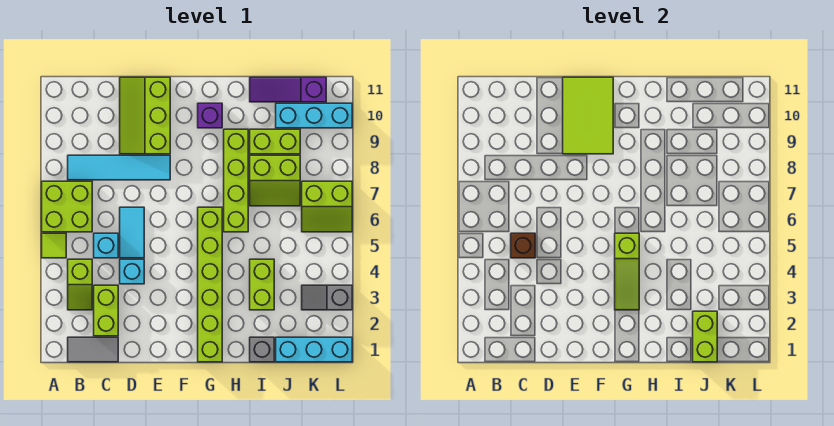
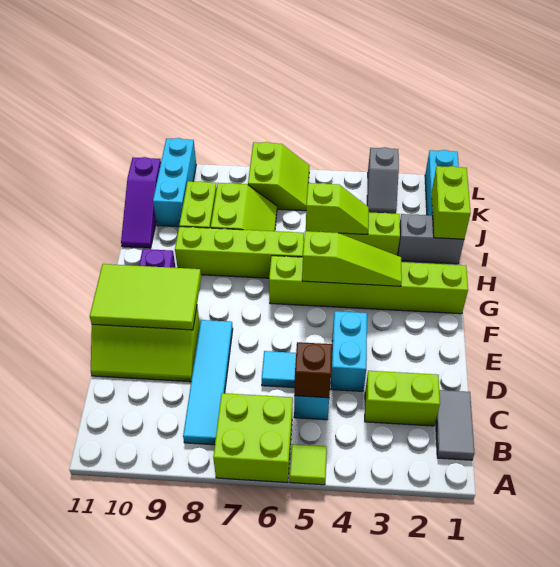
lime 1x2 slope [68,259,92,310] -> lime 1x2 slope moved to [306,183,369,234]
cyan 1x1 brick [120,259,144,284] -> cyan 1x2 brick [331,311,367,391]
grey 1x1 brick [250,337,274,362] -> grey 1x2 brick [398,214,464,264]
lime 1x2 brick [693,311,717,362] -> lime 1x2 brick turned to [432,166,471,239]

